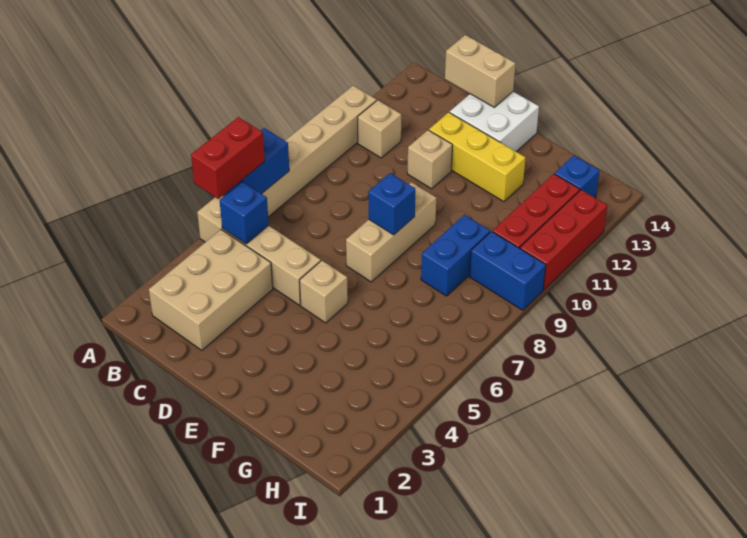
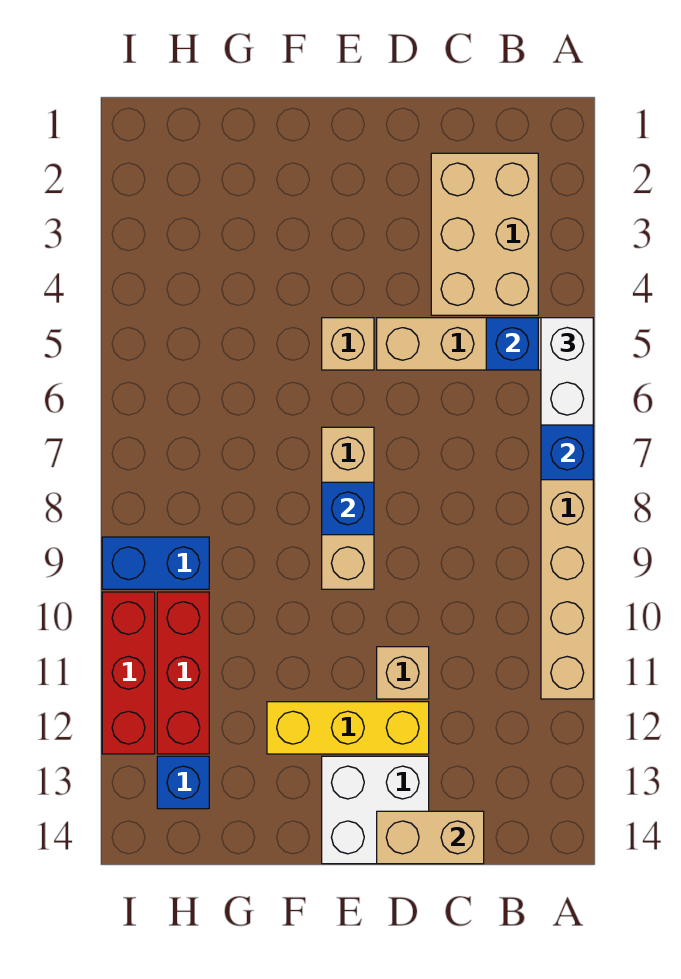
red 1x2 brick [191,117,265,199] -> white 1x2 brick [541,318,593,425]
tan 1x1 brick [358,100,401,158] -> none
blue 1x2 brick [421,215,490,296] -> none

